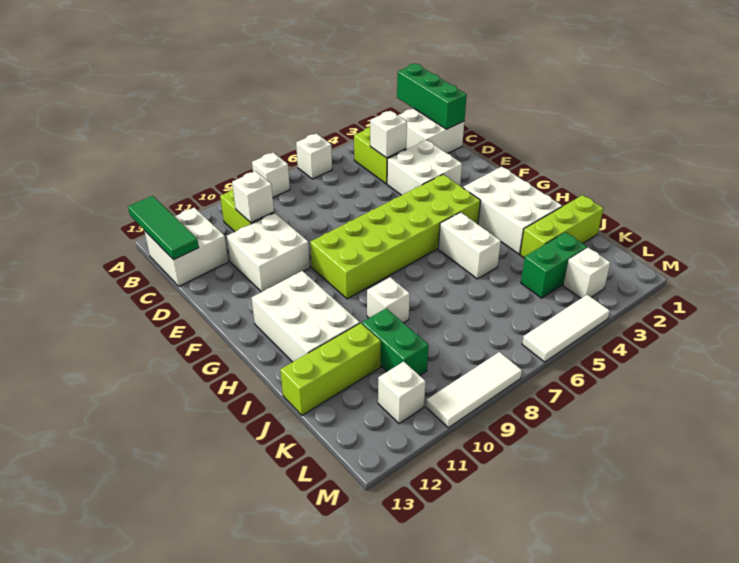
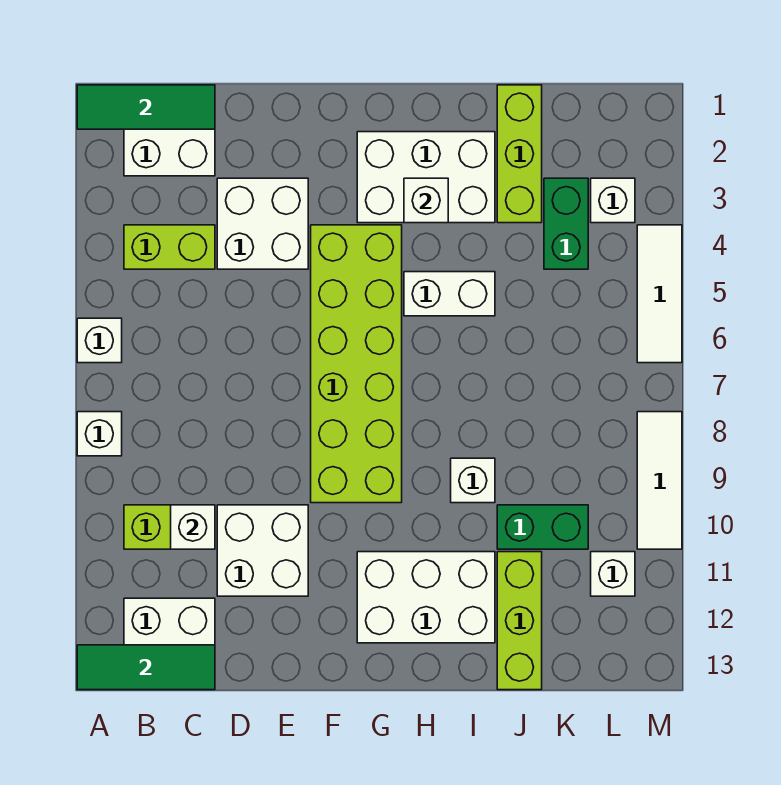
green 1x3 brick [397,64,467,129] -> green 1x3 tile [77,85,215,129]
white 1x1 brick [370,111,407,158] -> white 1x1 brick moved to [404,178,448,223]

